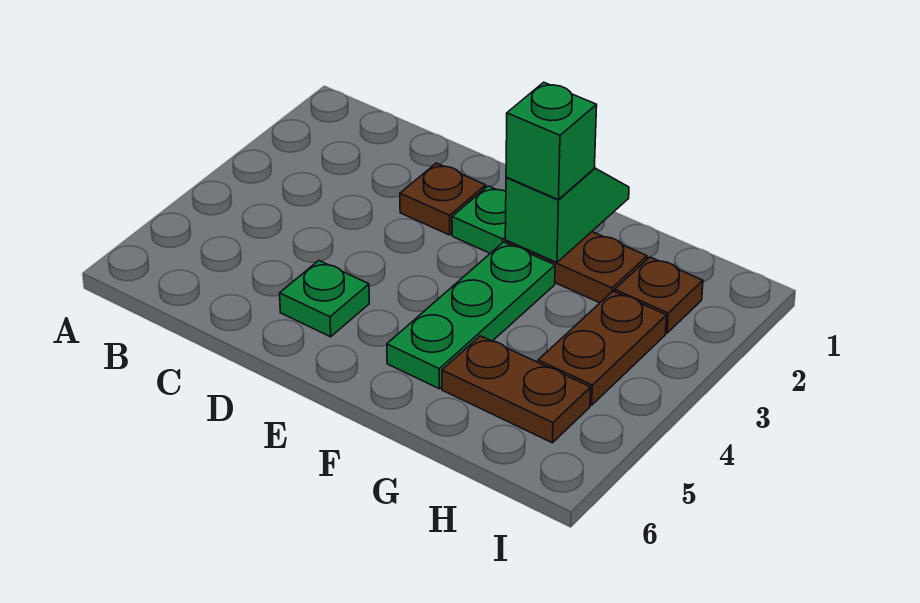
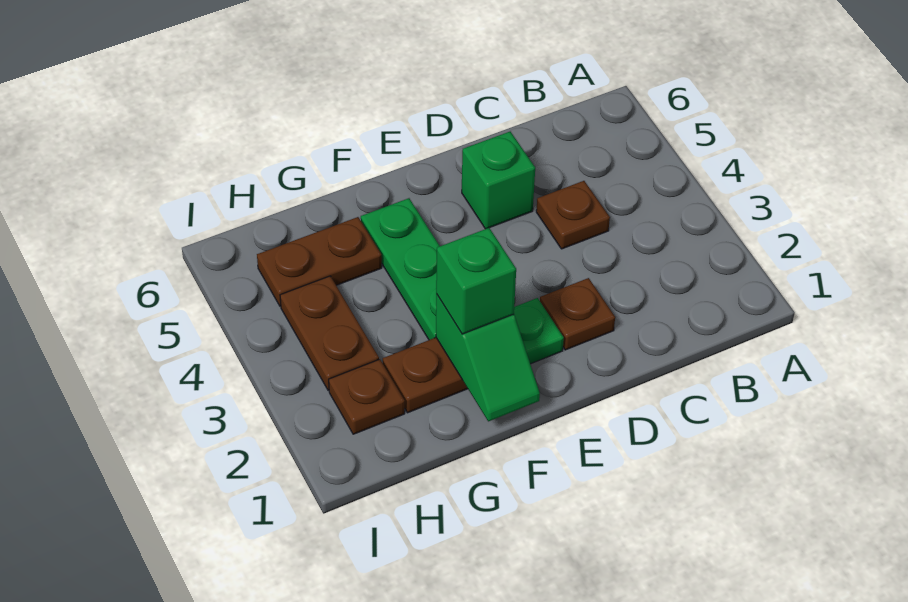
none -> brown 1x1 plate [536,181,610,249]
green 1x1 plate [280,261,369,337] -> green 1x1 brick [462,132,535,229]

